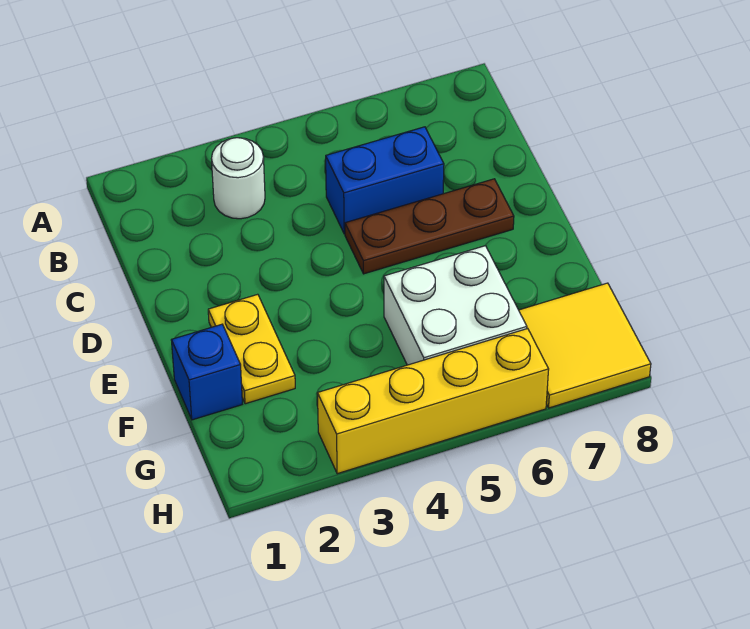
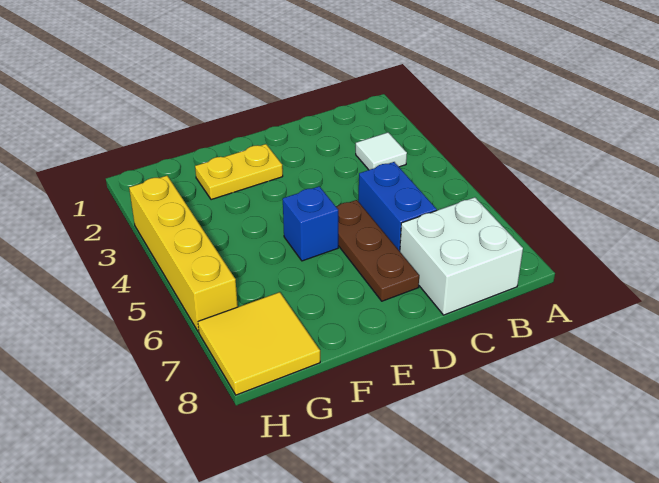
white 1x1 round brick [211,138,265,219] -> white 1x1 tile [356,133,407,170]
blue 1x1 brick [171,324,242,420] -> blue 1x1 brick moved to [283,186,338,261]
white 2x2 brick [384,246,527,365] -> white 2x2 brick moved to [400,197,523,315]

